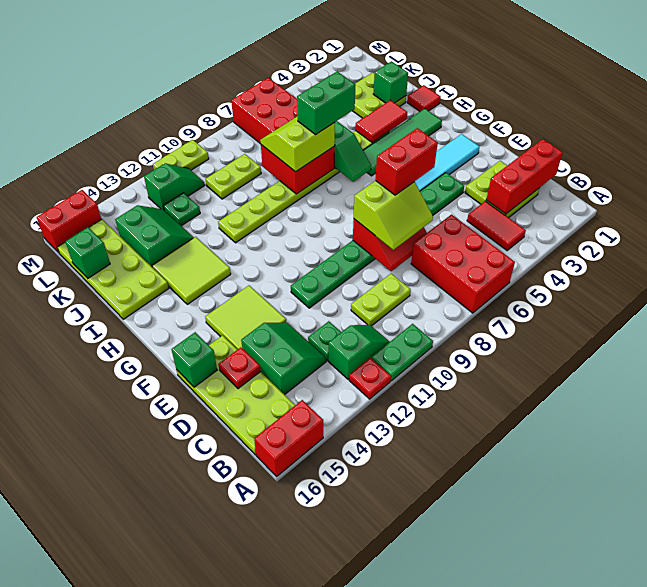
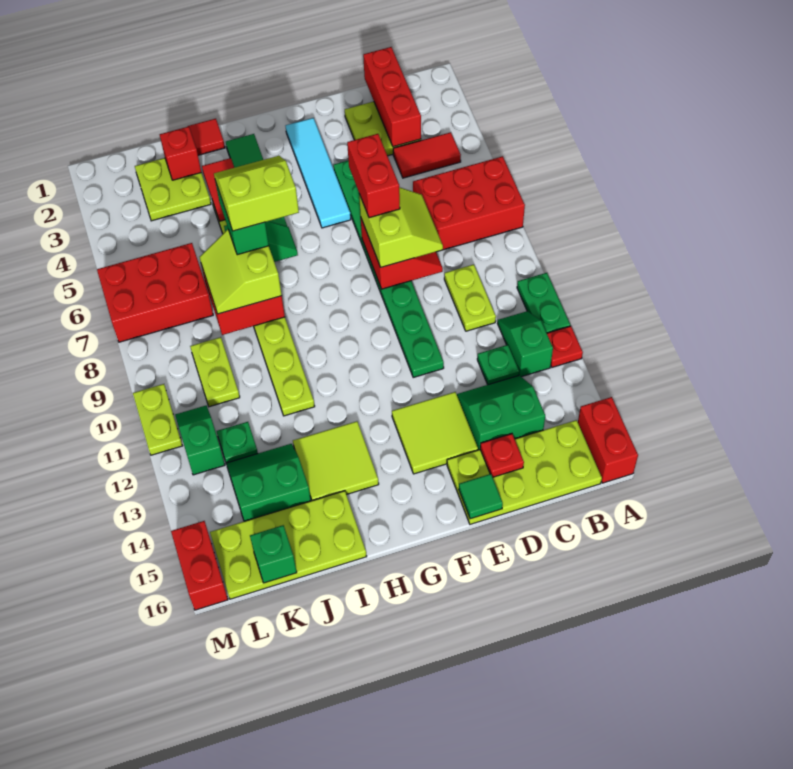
green 1x1 brick [172,332,217,387] -> green 1x1 tile [459,474,503,519]
none -> lime 2x2 slope [214,156,299,231]
green 1x1 brick [373,61,408,103] -> red 1x1 brick [160,127,201,180]

